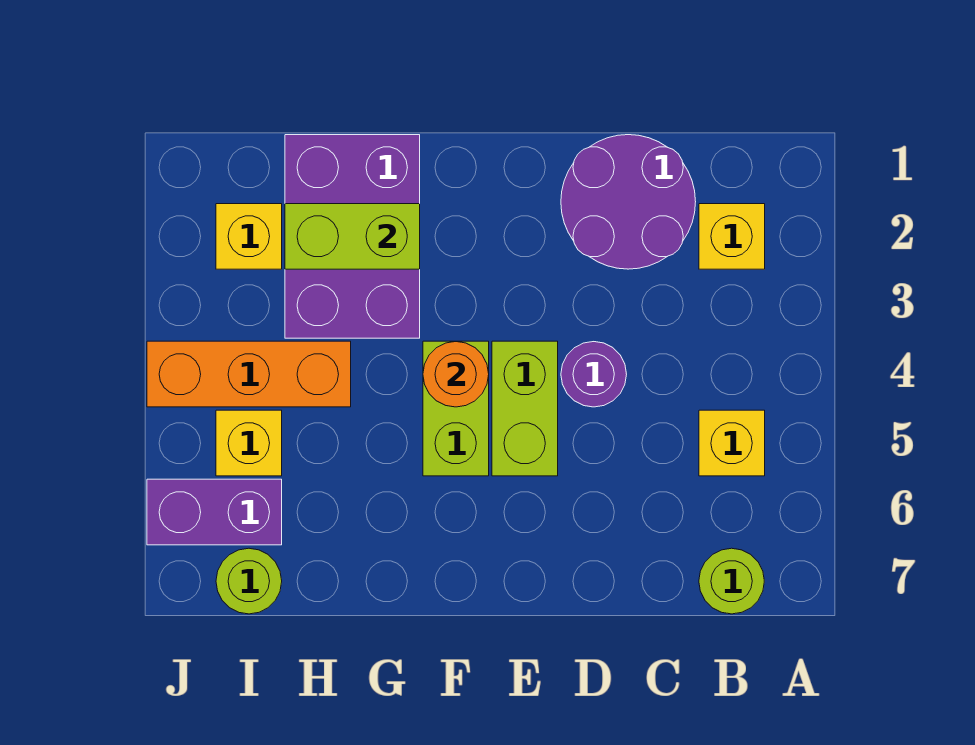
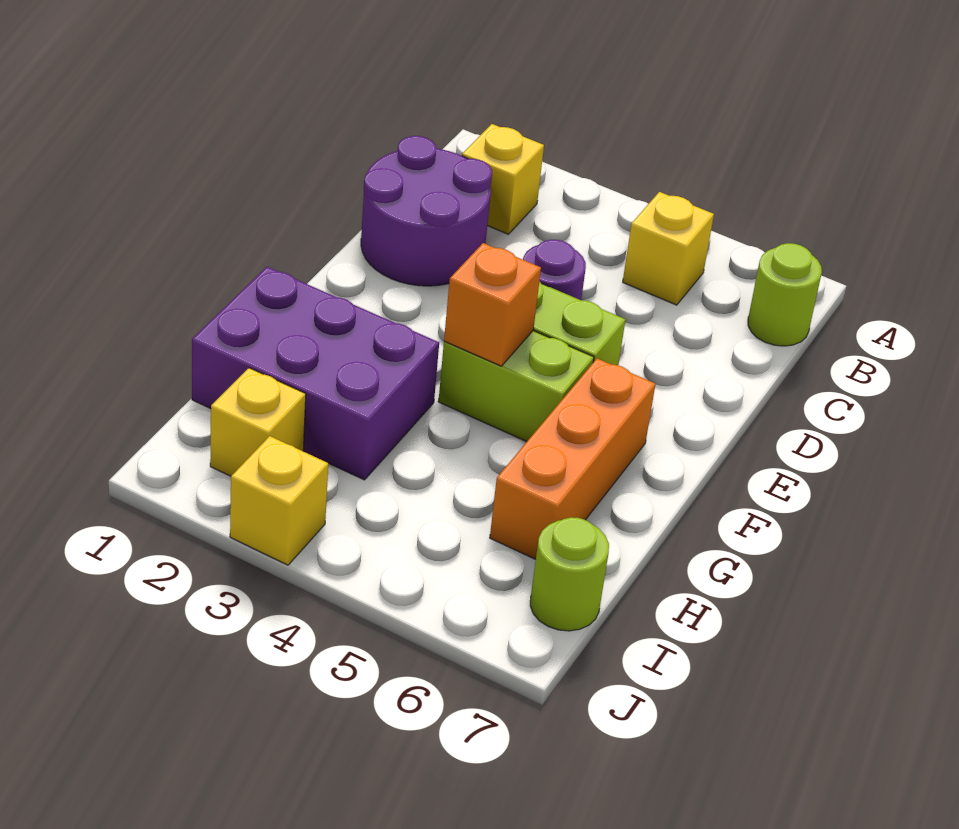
orange 1x1 round brick [423,341,489,407] -> orange 1x1 brick [444,243,541,366]
lime 1x2 brick [285,204,420,269] -> none
orange 1x3 brick [147,341,351,407] -> orange 1x3 brick moved to [490,358,655,559]
yellow 1x1 brick [216,410,282,476] -> yellow 1x1 brick moved to [230,436,328,565]
purple 1x2 brick [147,479,282,545] -> none

